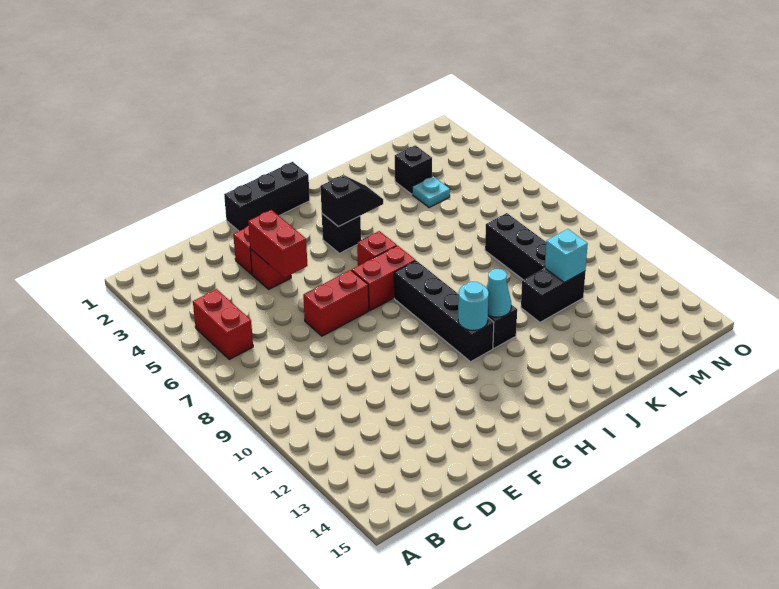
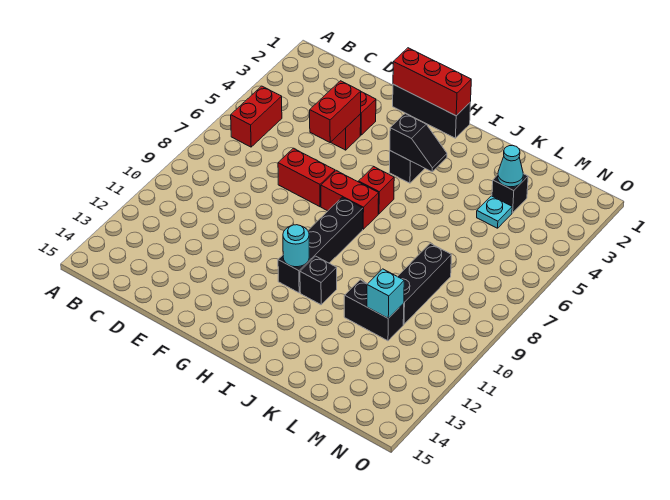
none -> red 1x3 brick [393,48,471,116]
cyan 1x1 cone [486,269,511,317] -> cyan 1x1 cone moved to [498,145,523,187]

